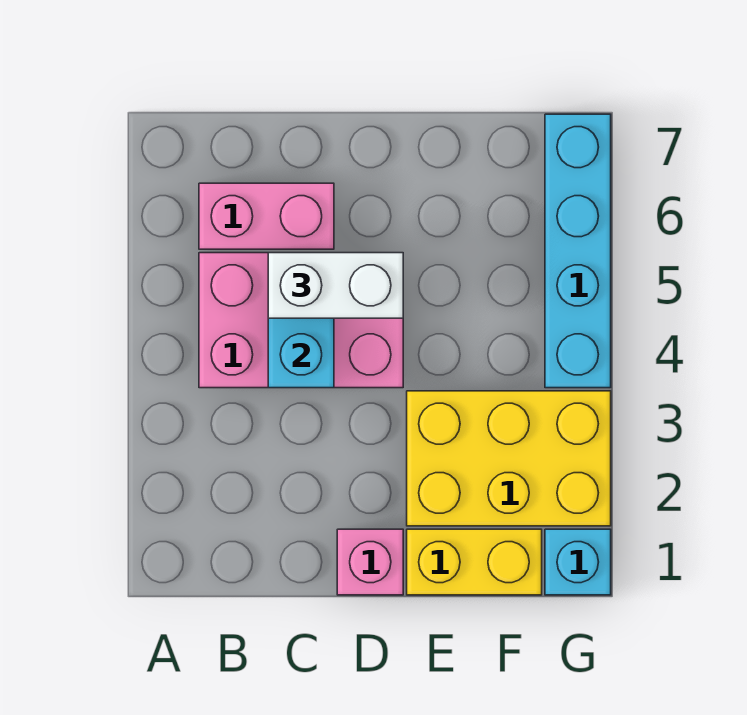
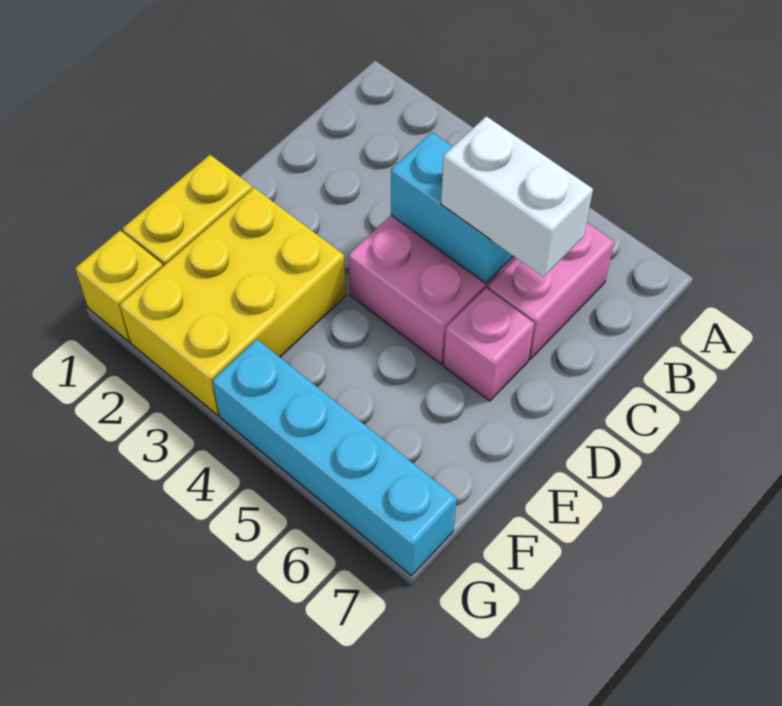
white 1x2 brick [268,253,403,318] -> white 1x2 brick turned to [441,116,593,277]
pink 1x1 brick [337,529,403,595] -> pink 1x1 brick moved to [444,288,534,401]
cyan 1x1 brick [545,529,611,595] -> yellow 1x1 brick [75,231,163,342]

